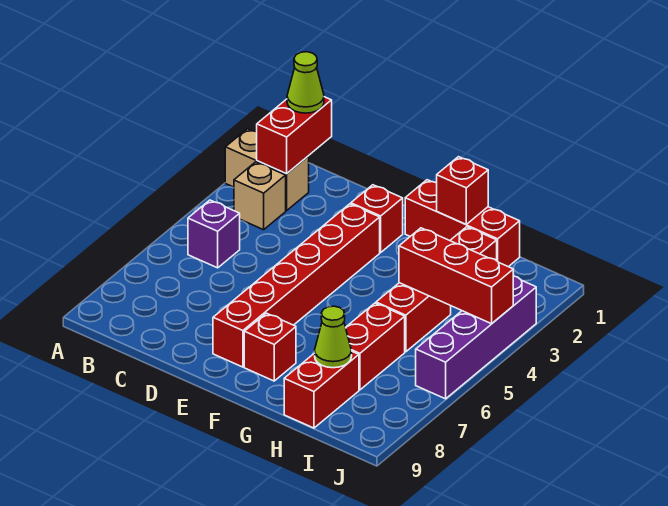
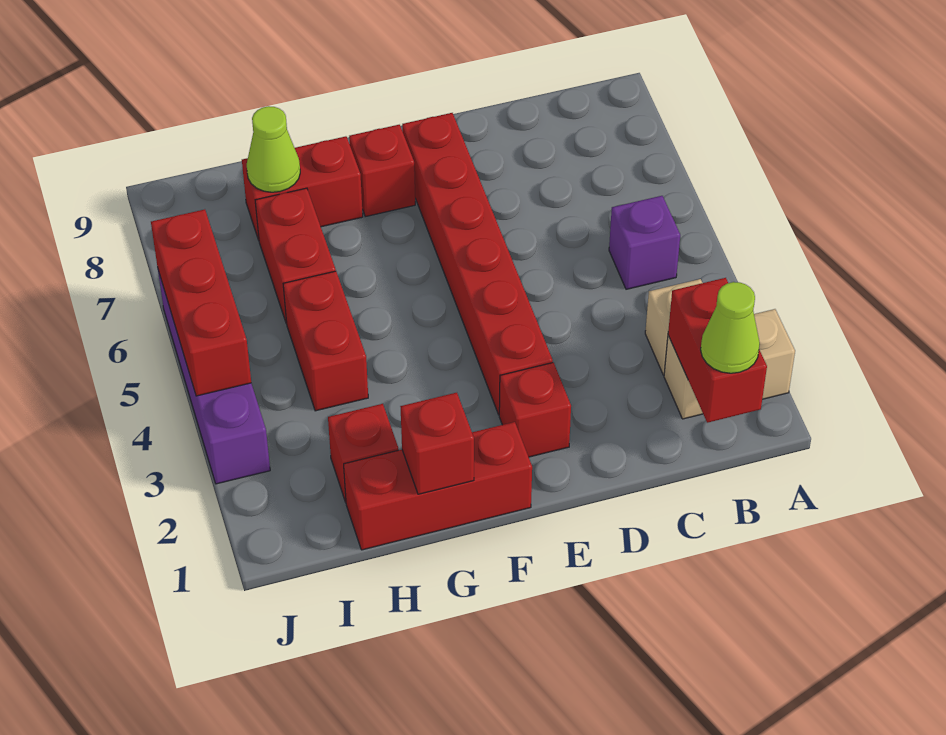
red 1x3 brick [399,228,513,324] -> red 1x3 brick turned to [151,209,251,396]
red 1x2 brick [284,352,359,428] -> red 1x2 brick turned to [242,136,363,240]

